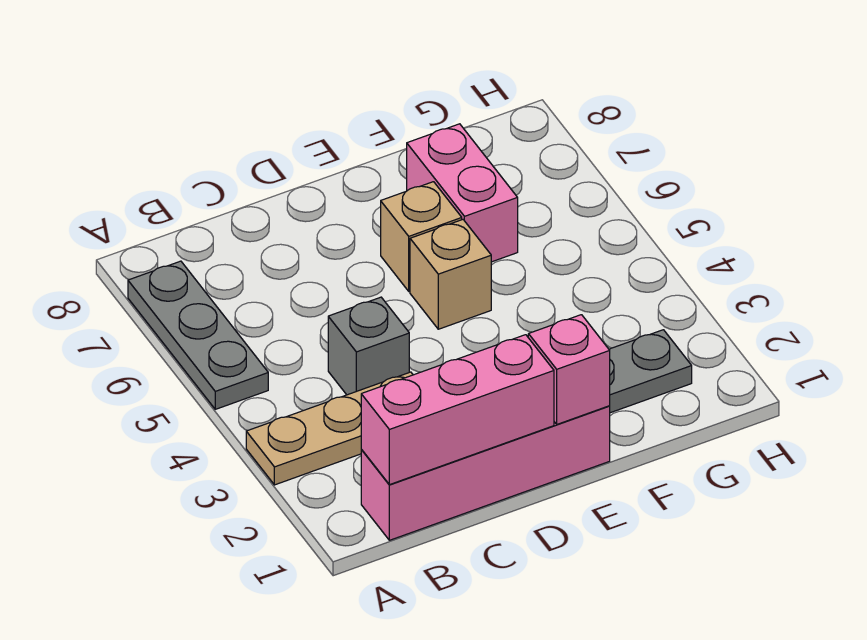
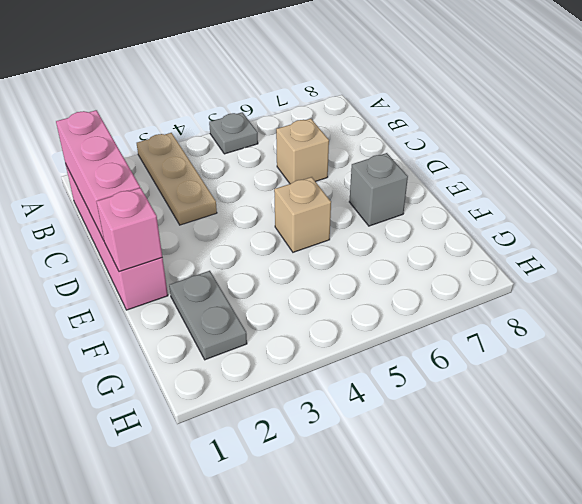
grey 1x3 plate [128,261,268,409] -> grey 1x1 plate [209,112,258,154]
grey 1x1 brick [328,297,409,395] -> grey 1x1 brick moved to [349,153,408,226]
tan 1x1 brick [381,182,462,291] -> tan 1x1 brick moved to [276,119,329,184]
pink 1x2 brick [407,124,518,262] -> none

